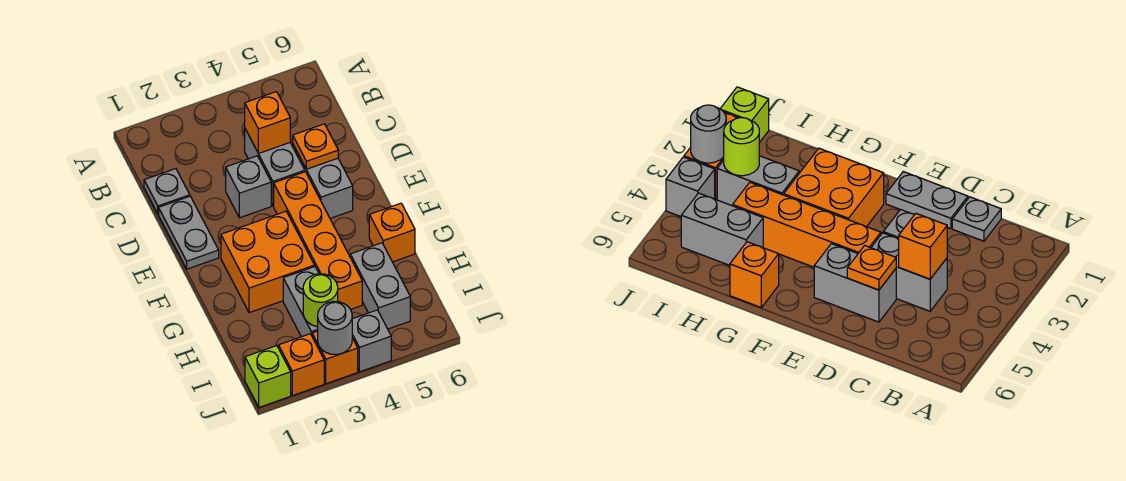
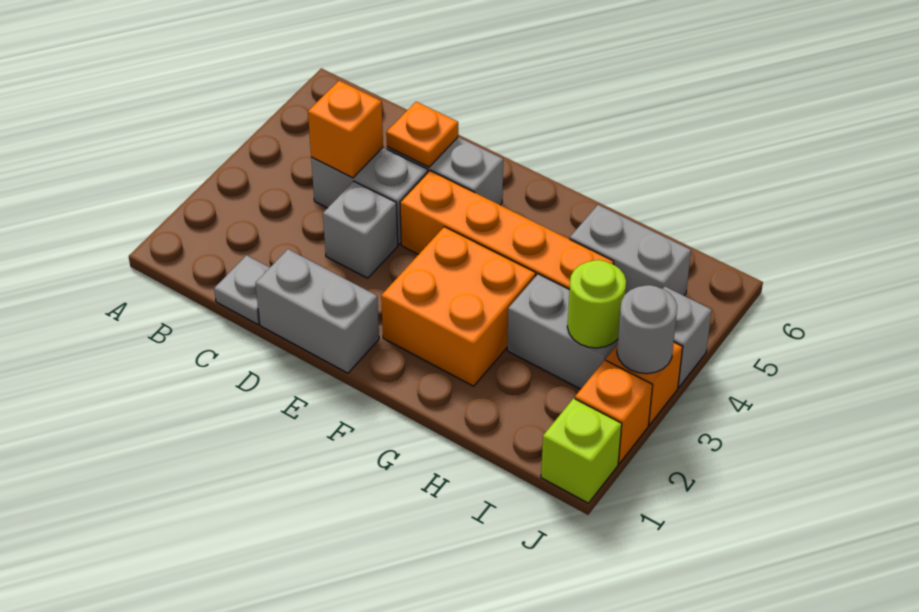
grey 1x2 plate [159,196,219,269] -> grey 1x2 brick [256,249,379,373]
orange 1x1 brick [369,203,415,262] -> none

